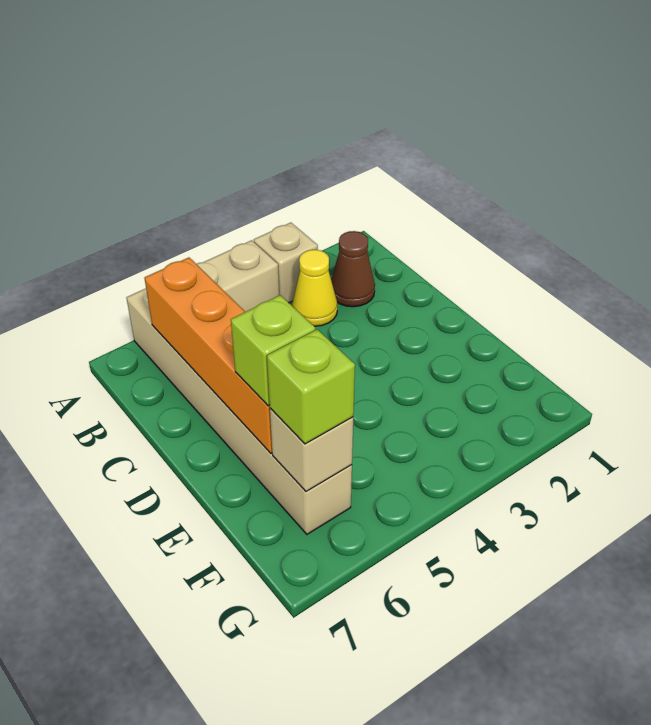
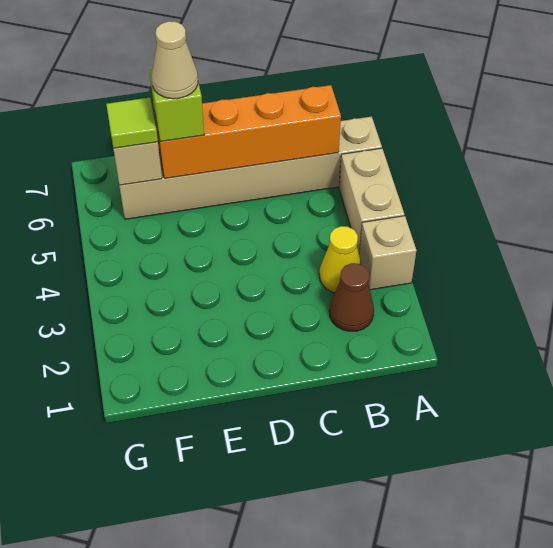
none -> tan 1x1 cone [152,21,198,99]
lime 1x1 brick [267,329,355,444] -> lime 1x1 tile [106,98,158,148]

